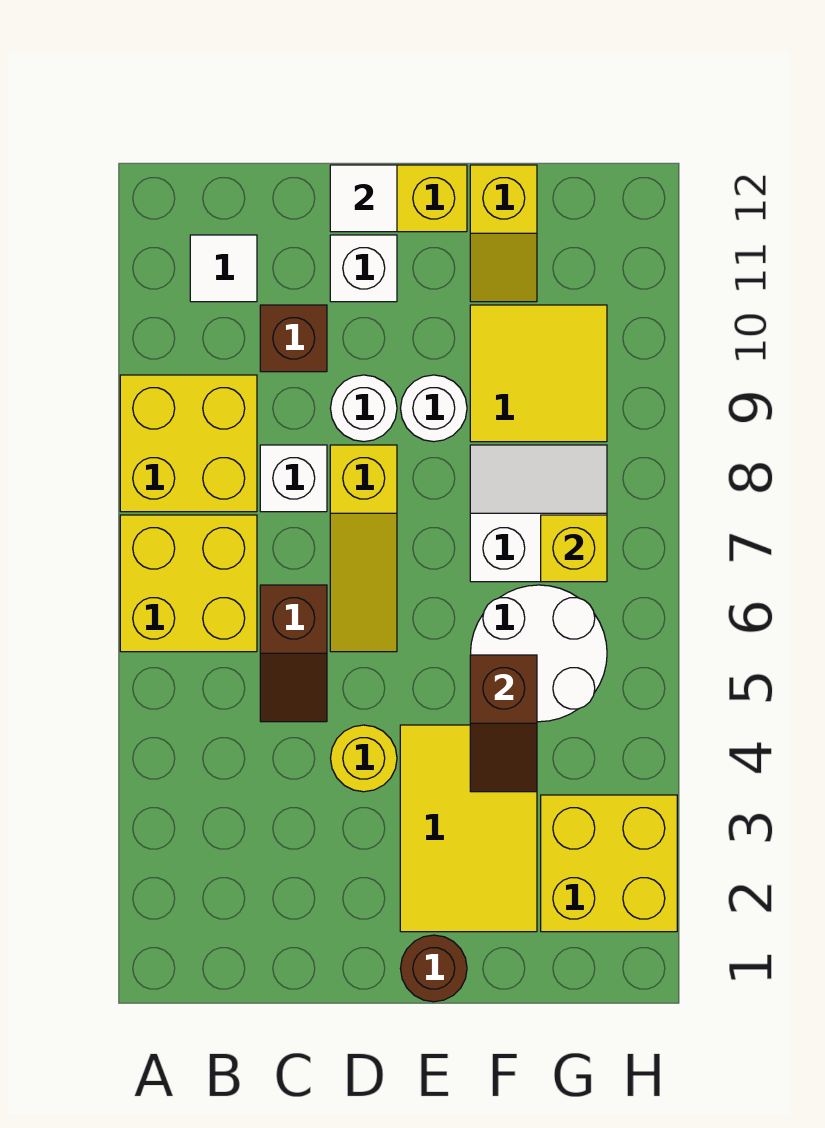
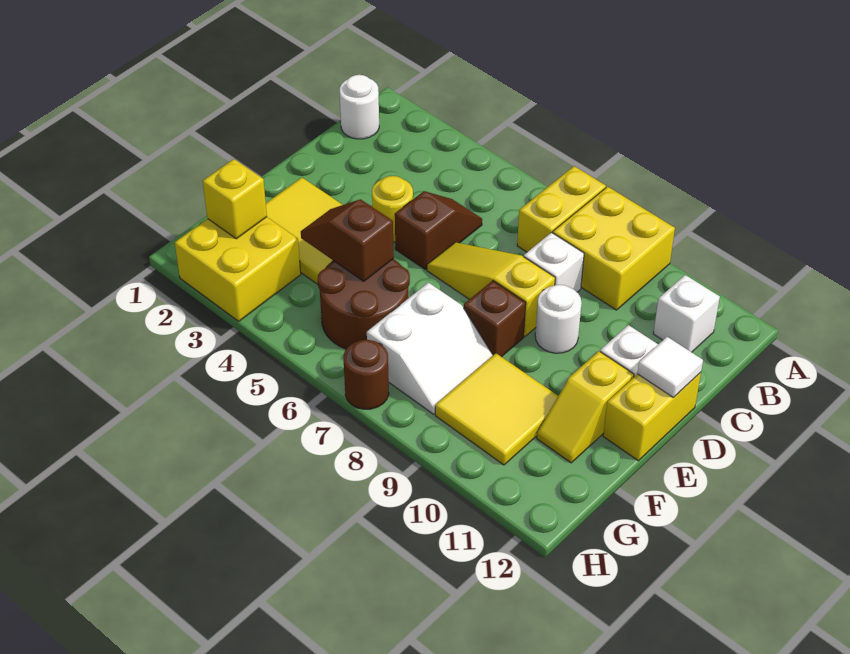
yellow 2x2 brick [120,515,257,652] -> yellow 1x2 brick [517,166,606,252]
white 1x1 tile [190,235,257,302] -> white 1x1 brick [653,275,720,352]
brown 1x2 slope [260,585,327,722] -> brown 1x2 slope turned to [395,191,482,270]
brown 1x1 brick [260,305,327,372] -> brown 1x1 brick moved to [464,281,526,357]
brown 1x1 round brick [401,935,467,1002] -> brown 1x1 round brick moved to [344,340,389,409]
white 1x1 round brick [401,375,467,442] -> white 1x1 round brick moved to [340,75,379,139]
white 2x2 round brick [471,585,607,722] -> brown 2x2 round brick [318,259,410,349]
yellow 1x2 slope [470,165,537,302] -> yellow 1x2 slope turned to [537,351,634,463]
yellow 1x1 brick [541,515,607,582] -> yellow 1x1 brick moved to [203,159,267,239]

